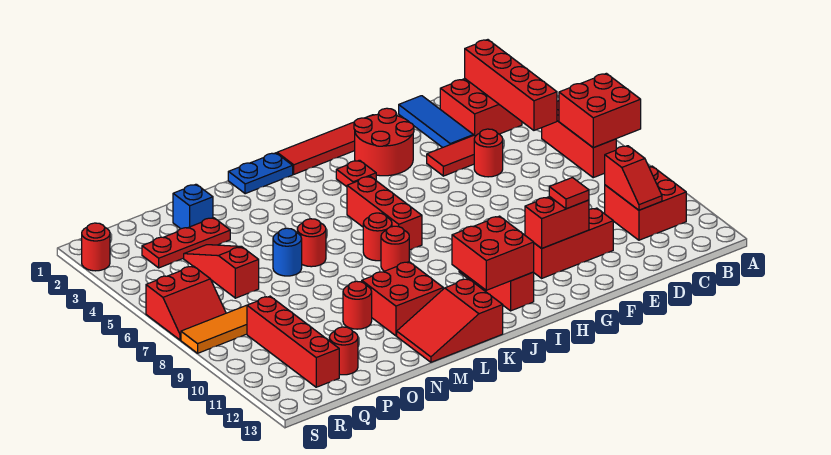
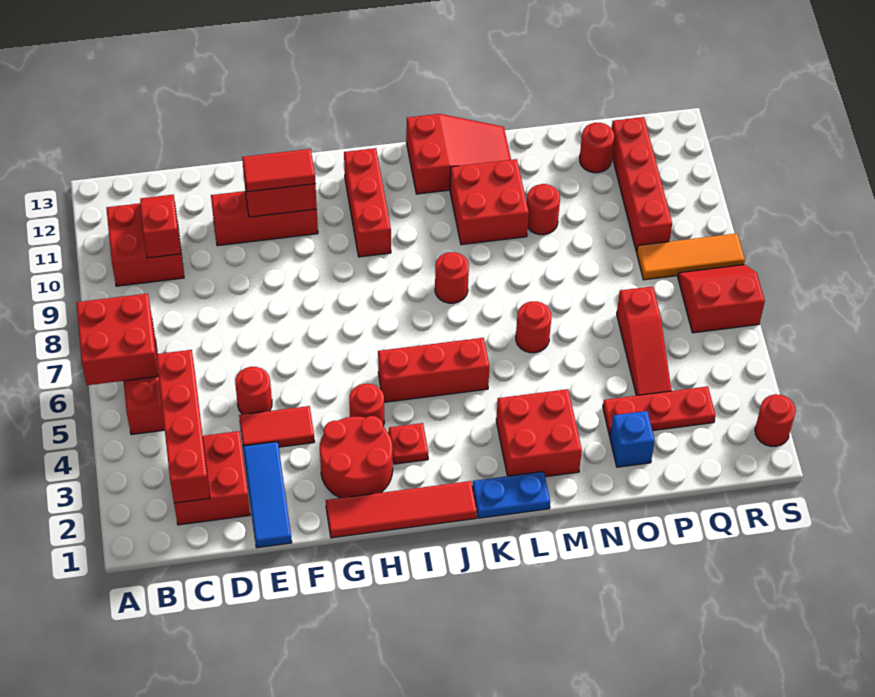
red 1x1 tile [549,178,589,209] -> red 1x2 tile [242,149,315,192]
red 2x2 brick [452,216,534,290] -> red 2x2 brick moved to [496,389,582,477]
red 1x3 brick [347,176,422,250] -> red 1x3 brick turned to [378,338,490,402]
red 1x1 round brick [363,213,392,261] -> red 1x1 round brick moved to [349,384,384,425]
blue 1x1 round brick [273,228,302,276] -> none

